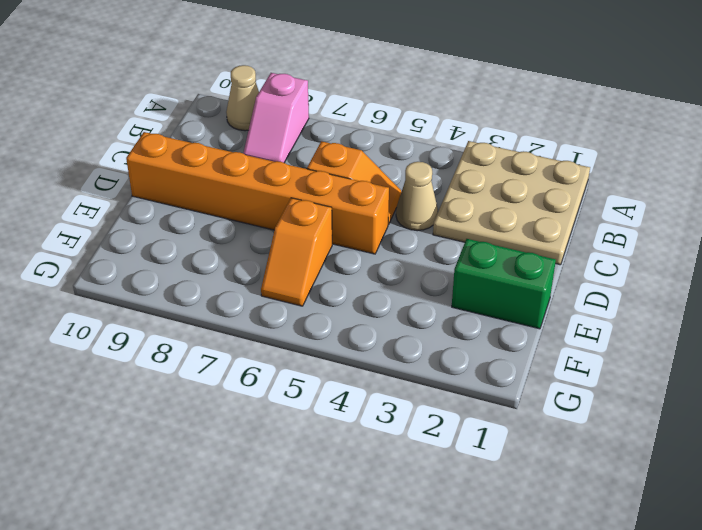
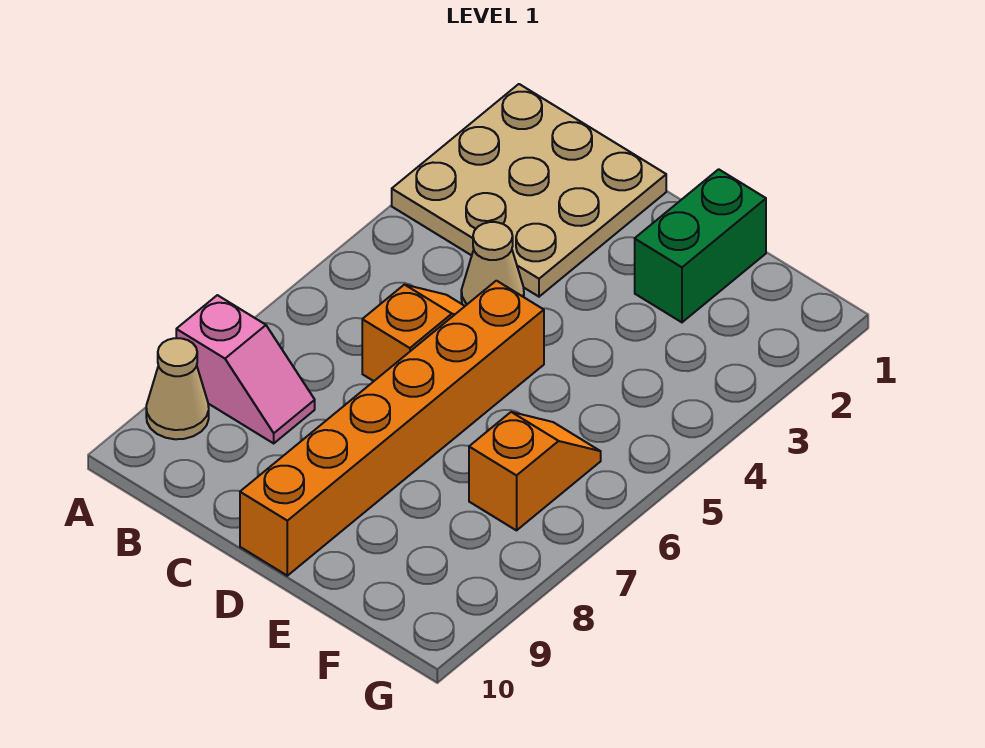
orange 1x2 slope [261,198,332,306] -> orange 1x2 slope turned to [469,412,601,530]

